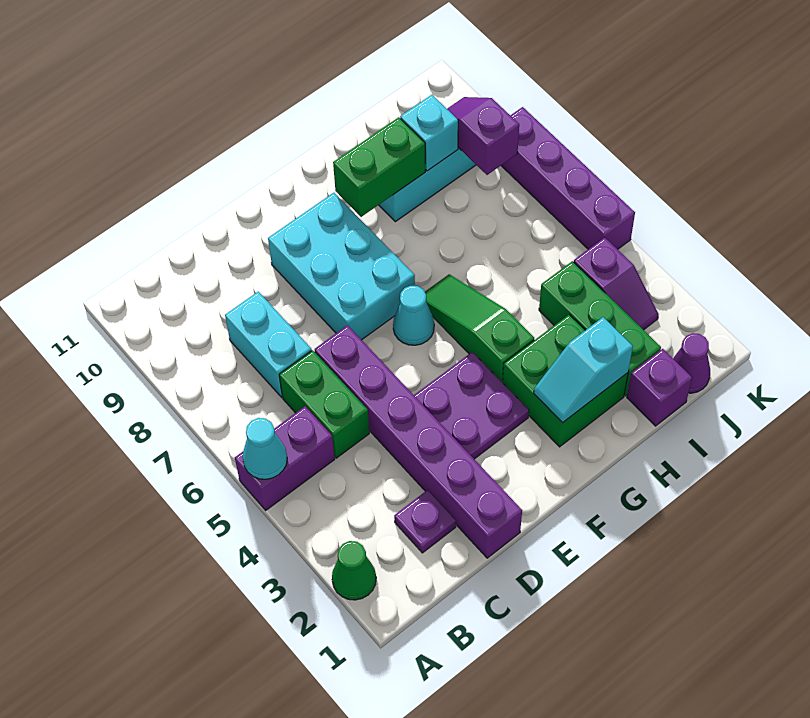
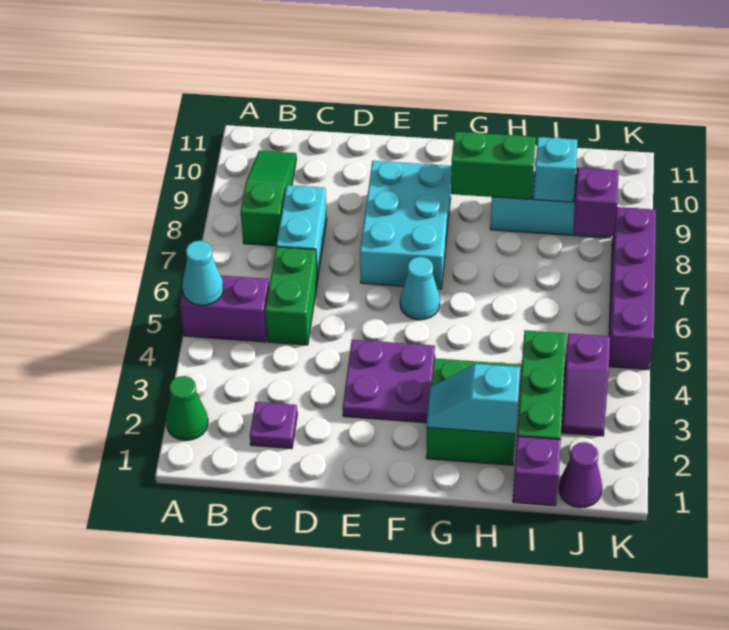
purple 1x6 brick [315,325,522,558] -> none
green 1x3 slope [425,274,534,383] -> green 1x3 slope moved to [241,151,296,246]

